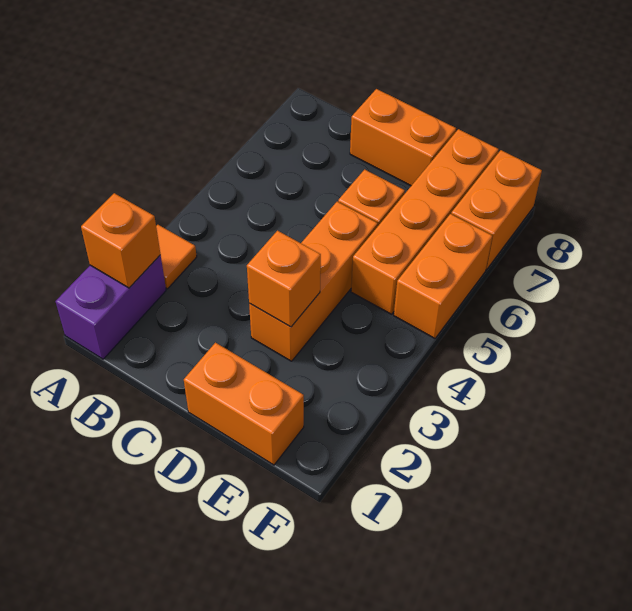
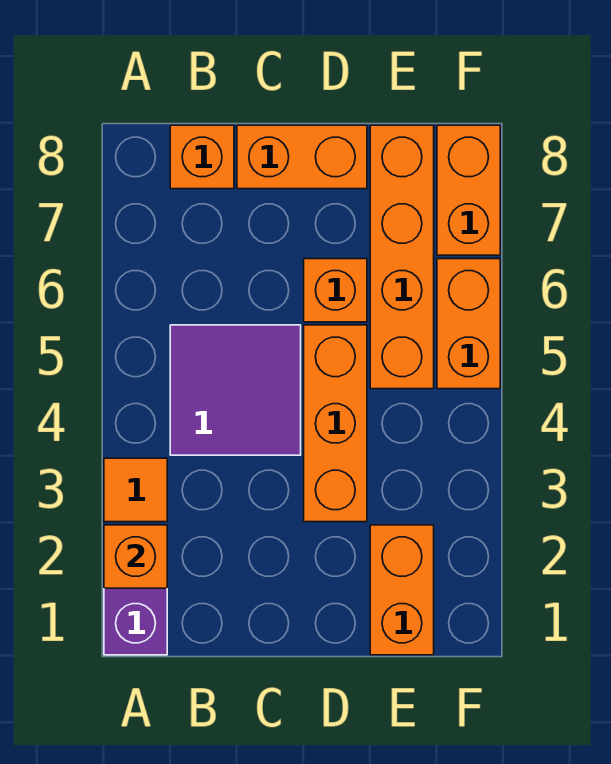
none -> purple 2x2 tile [170,325,301,455]
orange 1x2 brick [184,343,304,465] -> orange 1x2 brick turned to [370,525,434,655]
orange 1x1 brick [247,231,321,327] -> orange 1x1 brick moved to [170,125,234,189]

